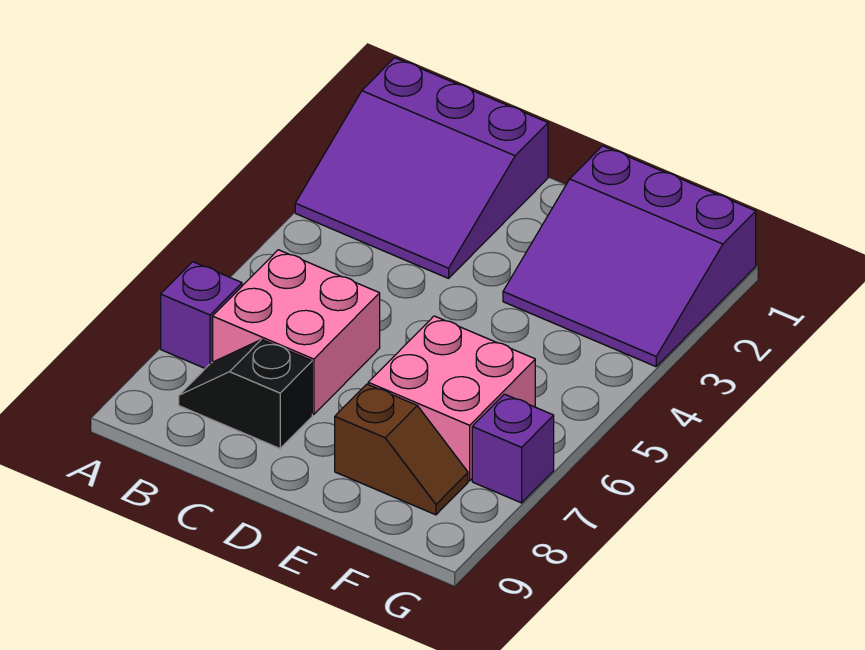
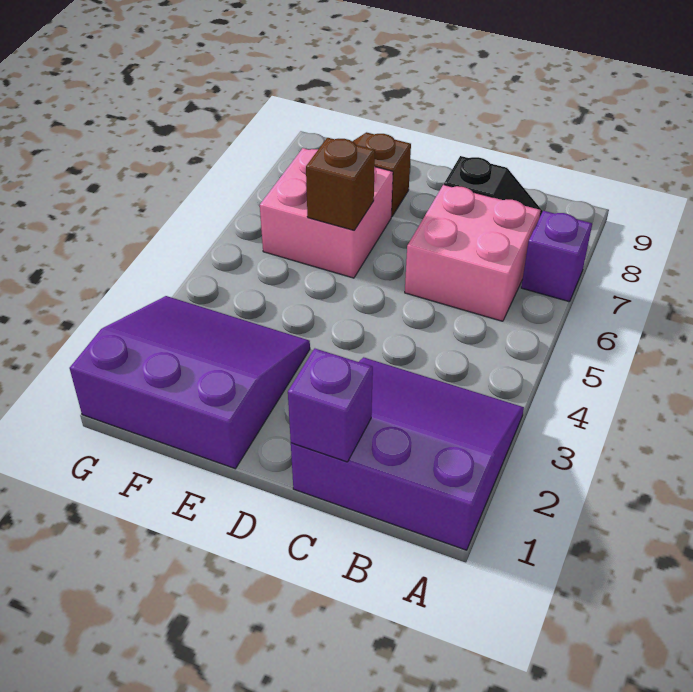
none -> brown 1x1 brick [306,138,375,230]
purple 1x1 brick [472,394,554,503] -> purple 1x1 brick moved to [288,349,373,462]

